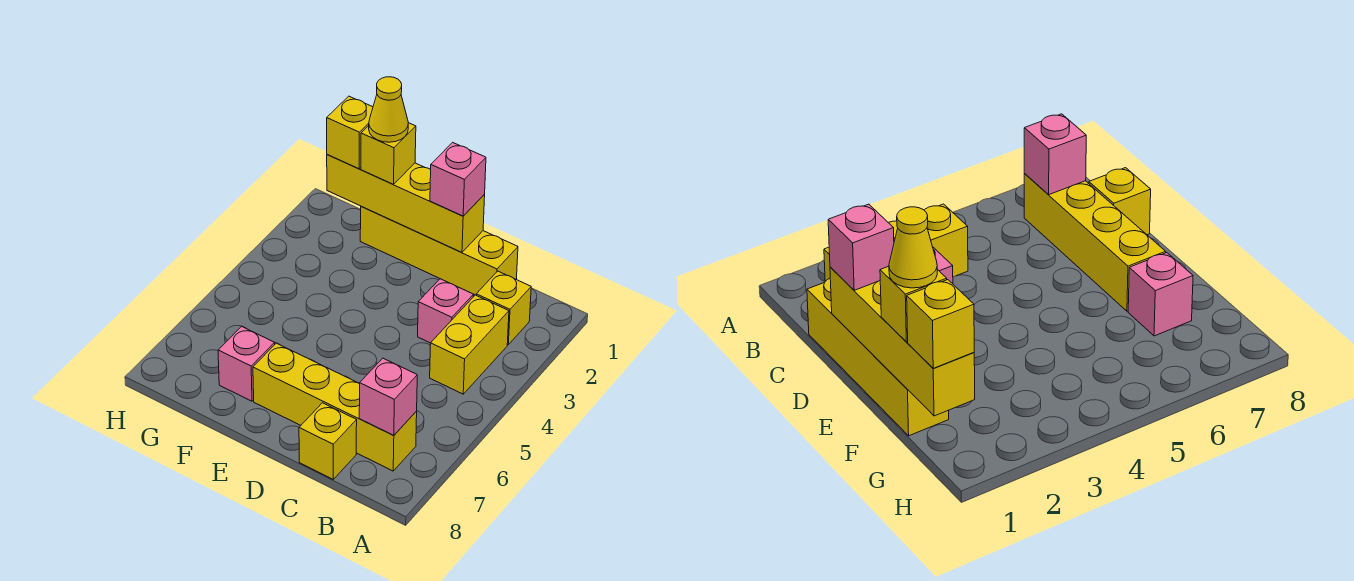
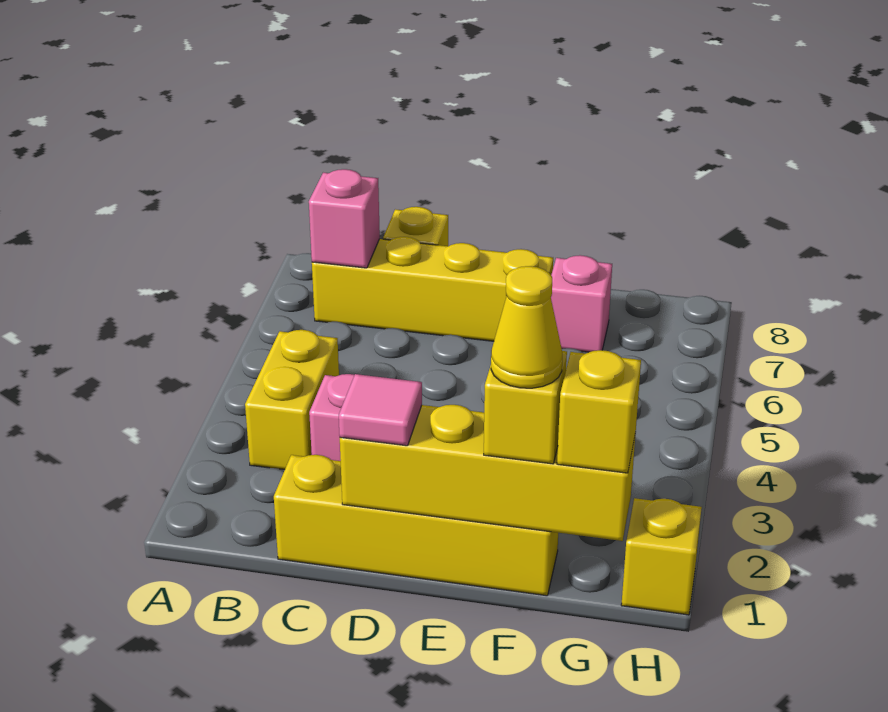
yellow 1x1 brick [476,271,531,344] -> yellow 1x1 brick moved to [621,498,702,615]
pink 1x1 brick [430,142,486,216] -> pink 1x1 tile [339,374,422,446]

